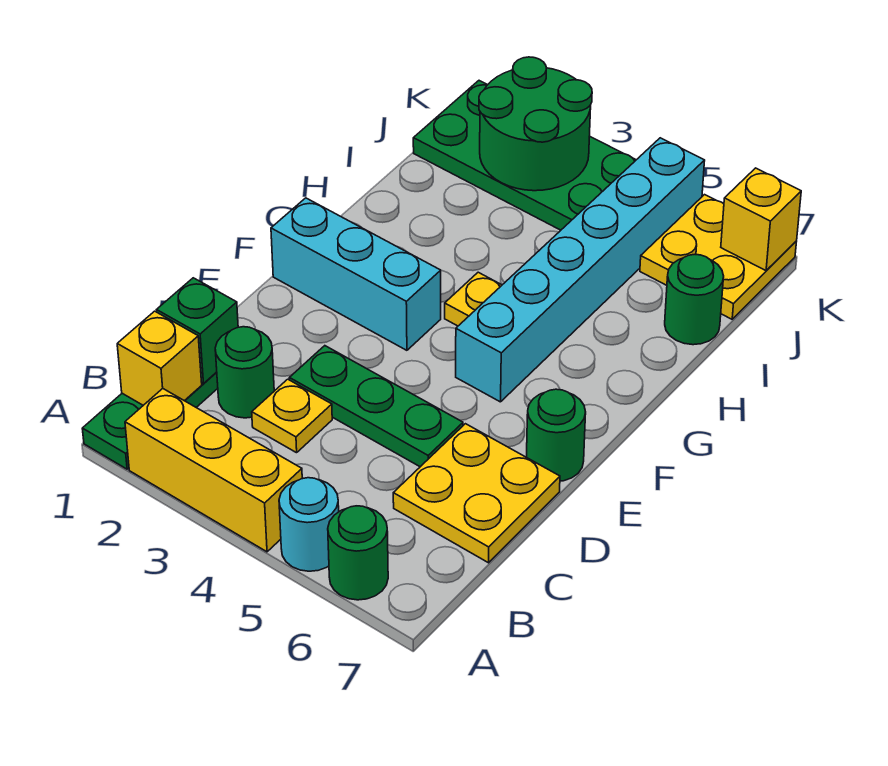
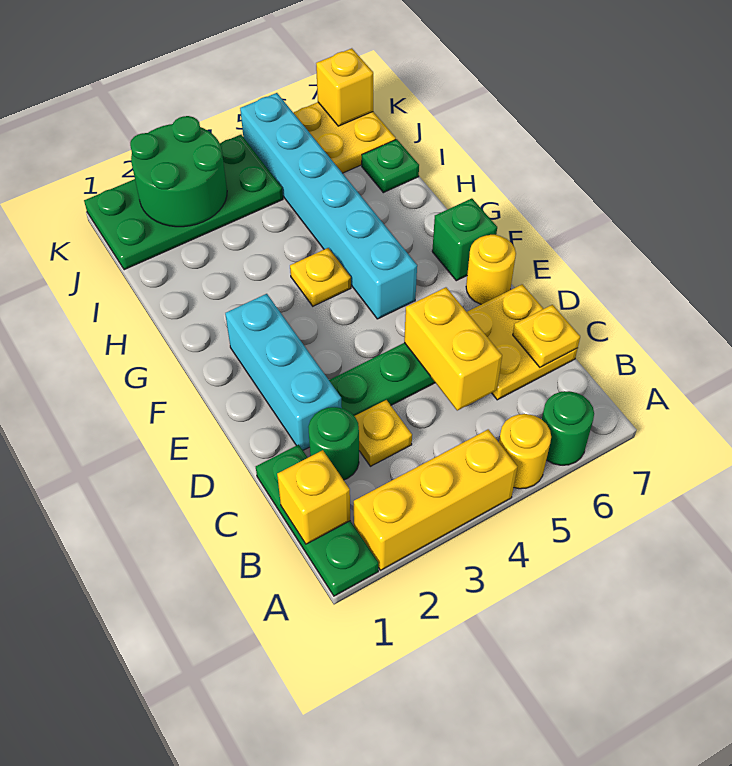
cyan 1x1 round brick [279,478,339,571] -> yellow 1x1 round brick [499,414,551,489]
green 1x1 brick [157,278,238,384] -> green 1x1 brick moved to [432,198,497,281]
none -> yellow 1x2 brick [404,287,502,411]
none -> yellow 1x1 plate [513,305,580,367]
green 1x1 round brick [527,389,586,481] -> yellow 1x1 round brick [466,235,516,304]
cyan 1x3 brick [271,198,441,350] -> cyan 1x3 brick turned to [225,294,342,450]
green 1x1 round brick [665,254,724,345] -> green 1x1 plate [362,139,419,193]

